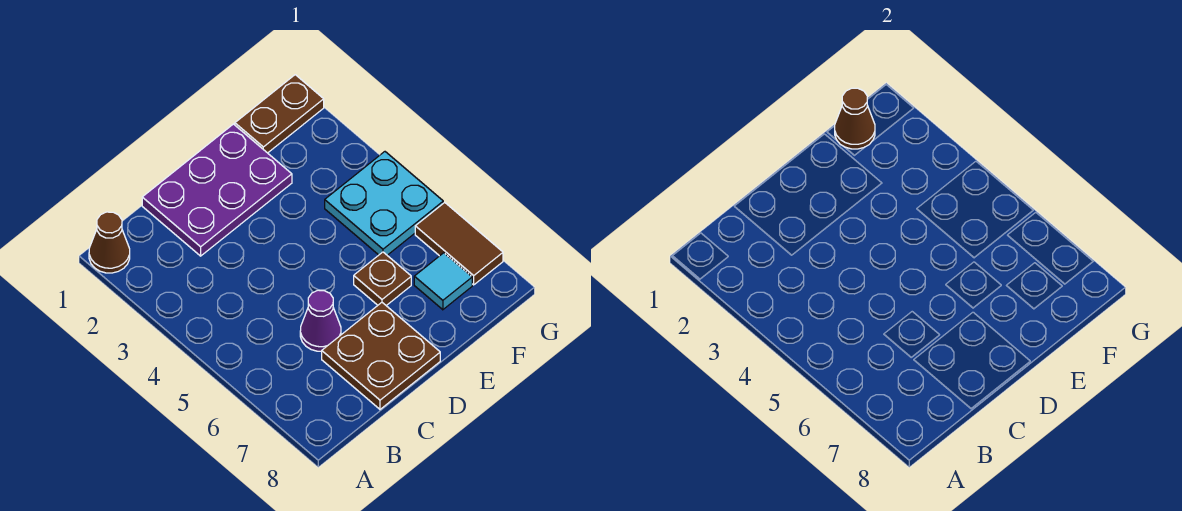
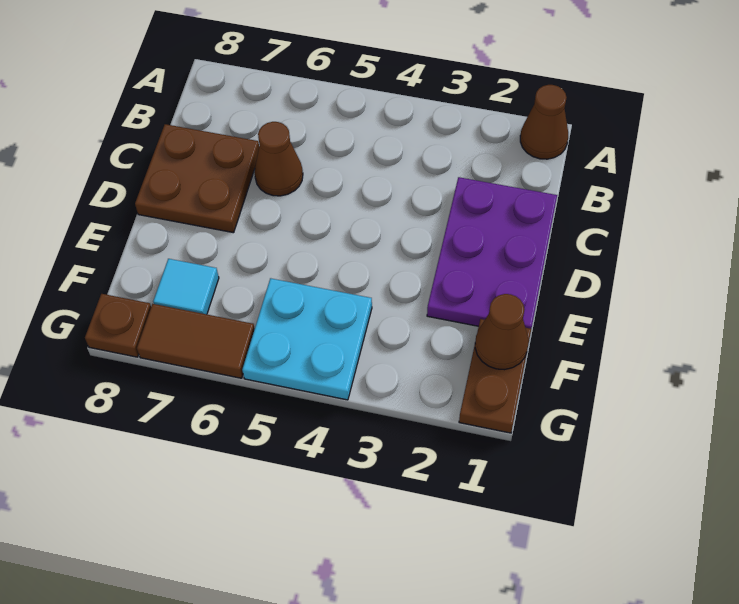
purple 1x1 cone [300,290,341,351] -> brown 1x1 cone [254,122,303,196]
brown 1x1 plate [354,252,411,306] -> brown 1x1 plate moved to [85,294,151,357]

